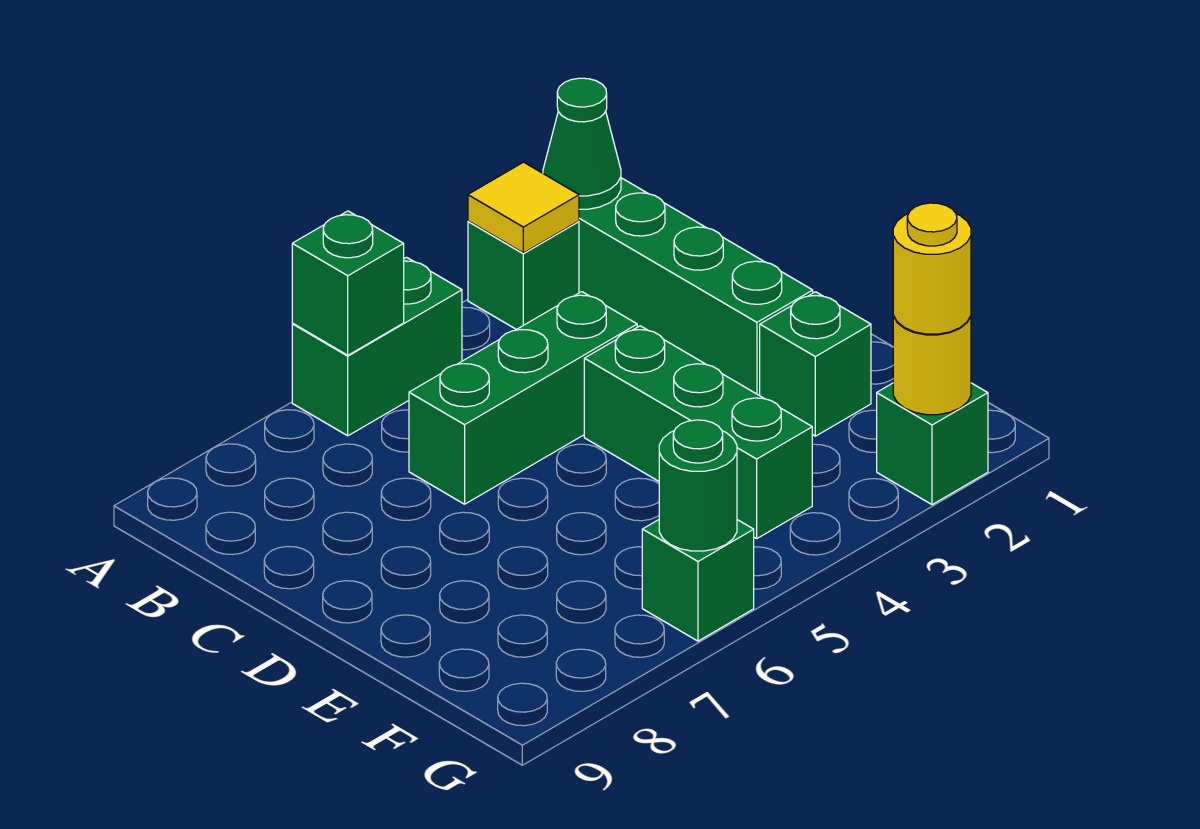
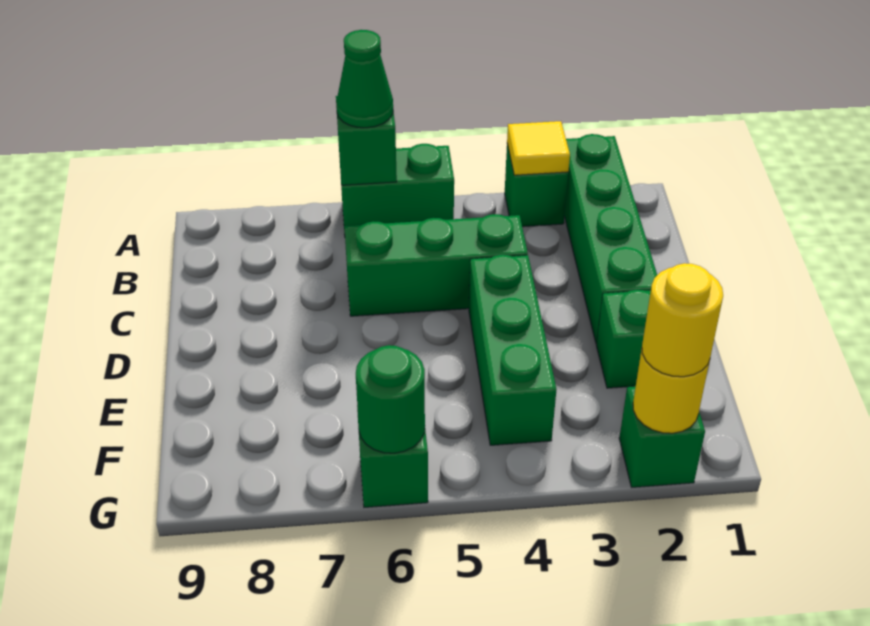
green 1x1 cone [543,78,621,209] -> green 1x1 cone moved to [336,30,393,128]

